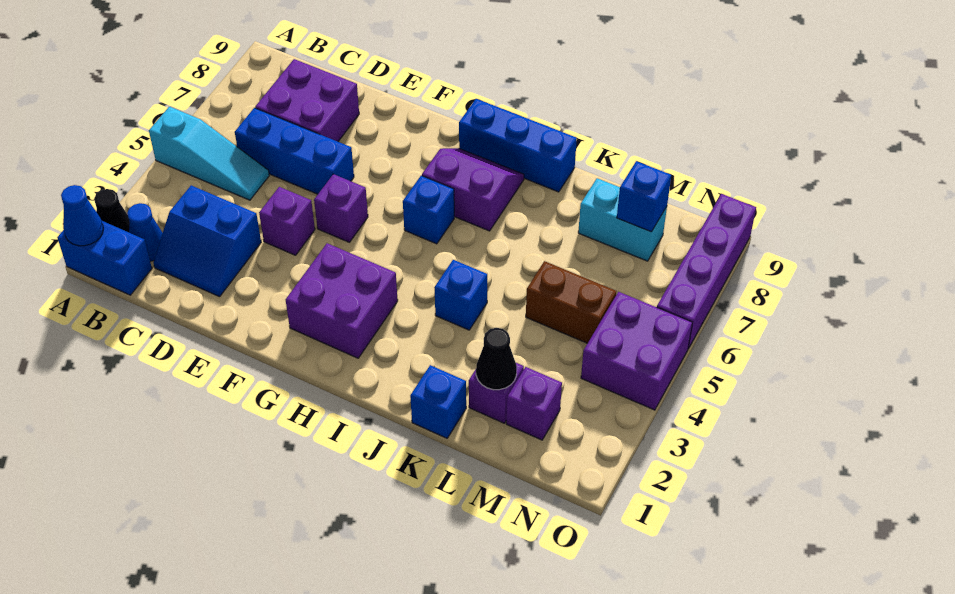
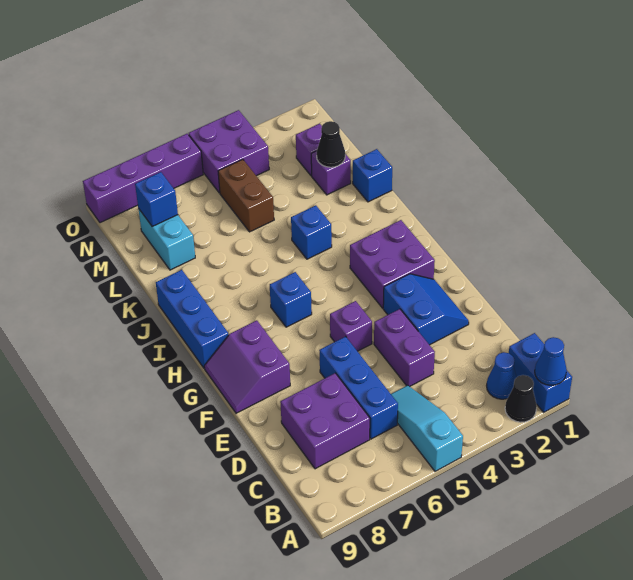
blue 2x2 slope [153,185,261,297] -> blue 2x2 slope moved to [383,274,469,345]
purple 1x1 brick [259,187,315,255] -> purple 1x2 brick [374,309,435,387]
purple 2x2 slope [422,148,524,231] -> purple 2x2 slope moved to [204,320,290,413]

